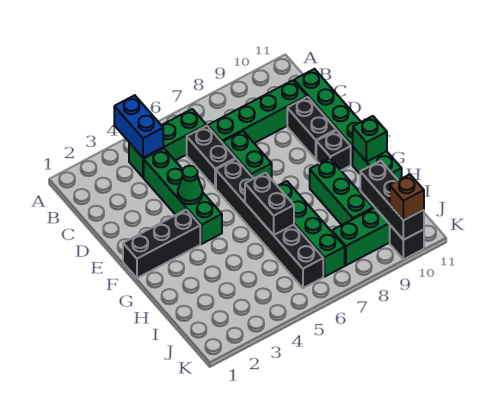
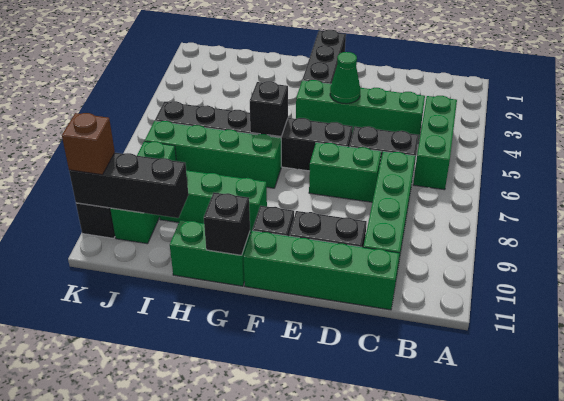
blue 1x2 brick [114,95,163,158] -> none
black 1x2 brick [245,173,294,235] -> black 1x1 brick [250,81,288,137]
green 1x1 brick [353,116,387,162] -> black 1x1 brick [204,192,250,255]

